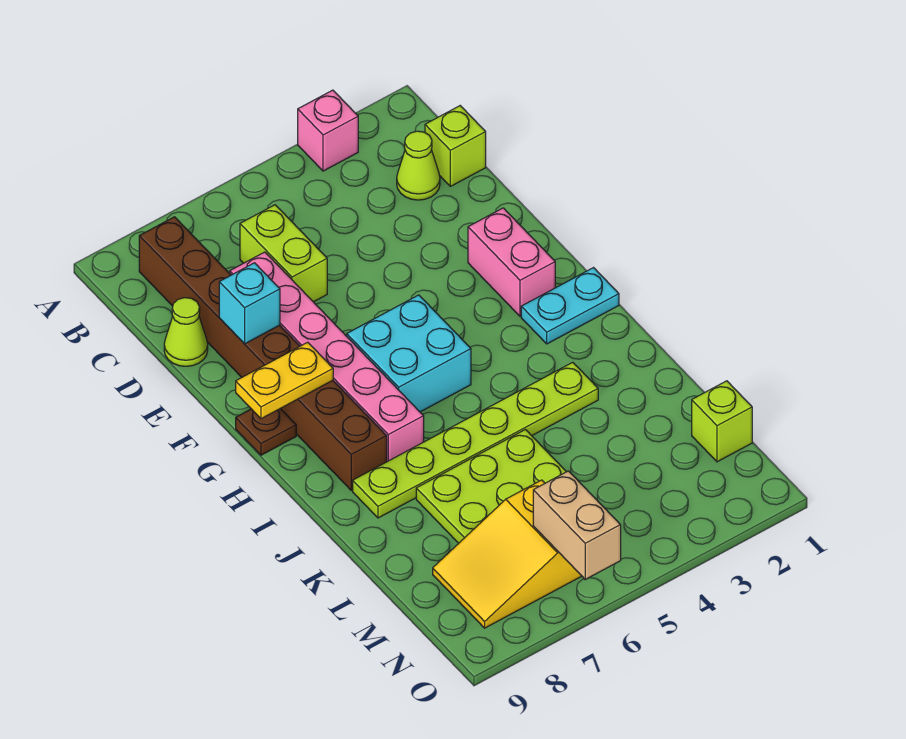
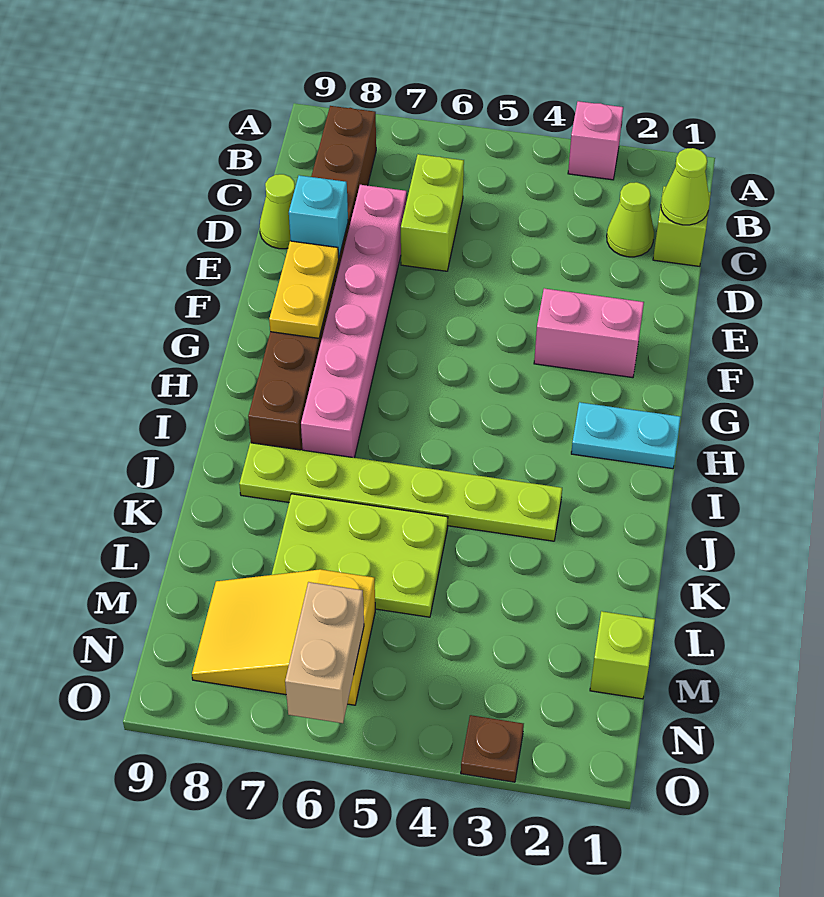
none -> lime 1x1 cone [661,148,710,225]
pink 1x2 brick [468,208,555,316] -> pink 1x2 brick turned to [534,288,644,378]
cyan 2x2 brick [347,295,471,412] -> none
yellow 1x2 plate [236,342,333,419] -> yellow 1x2 plate turned to [269,241,339,338]
brown 1x1 plate [236,409,296,455] -> brown 1x1 plate moved to [461,715,524,782]

